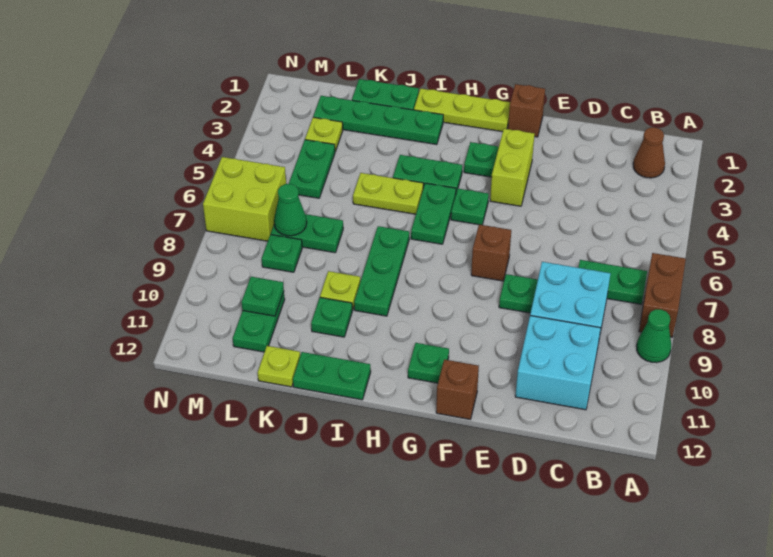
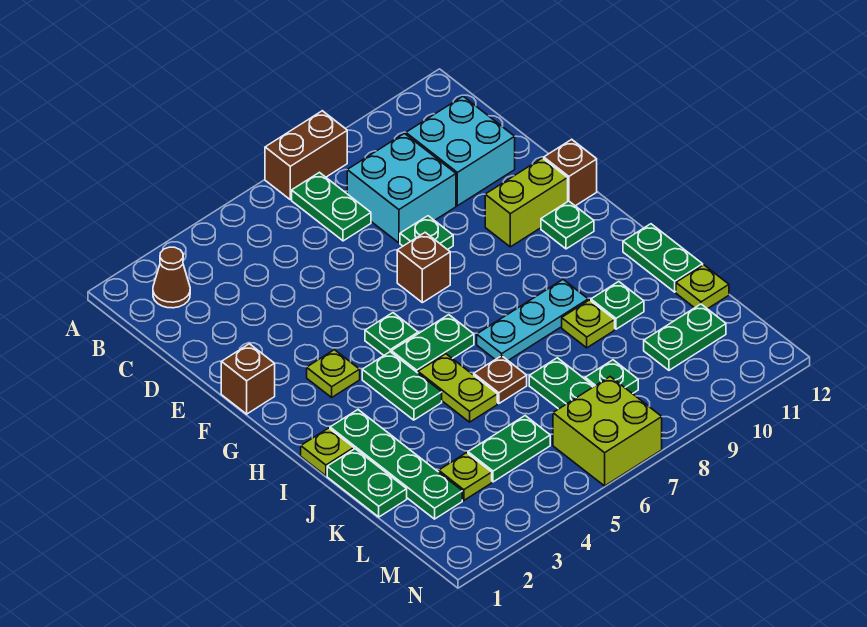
green 1x1 cone [637,309,671,363] -> none
lime 1x2 brick [490,129,534,206] -> lime 1x2 brick moved to [485,158,568,247]
lime 1x3 plate [414,88,510,132] -> lime 1x1 plate [301,428,354,476]
green 1x1 plate [464,142,499,177] -> lime 1x1 plate [307,350,360,397]
green 1x3 plate [354,226,409,316] -> cyan 1x3 plate [477,280,588,360]
none -> brown 1x1 plate [474,356,527,404]
green 1x1 cone [274,184,307,236] -> none
green 1x1 plate [242,277,284,316] -> none

